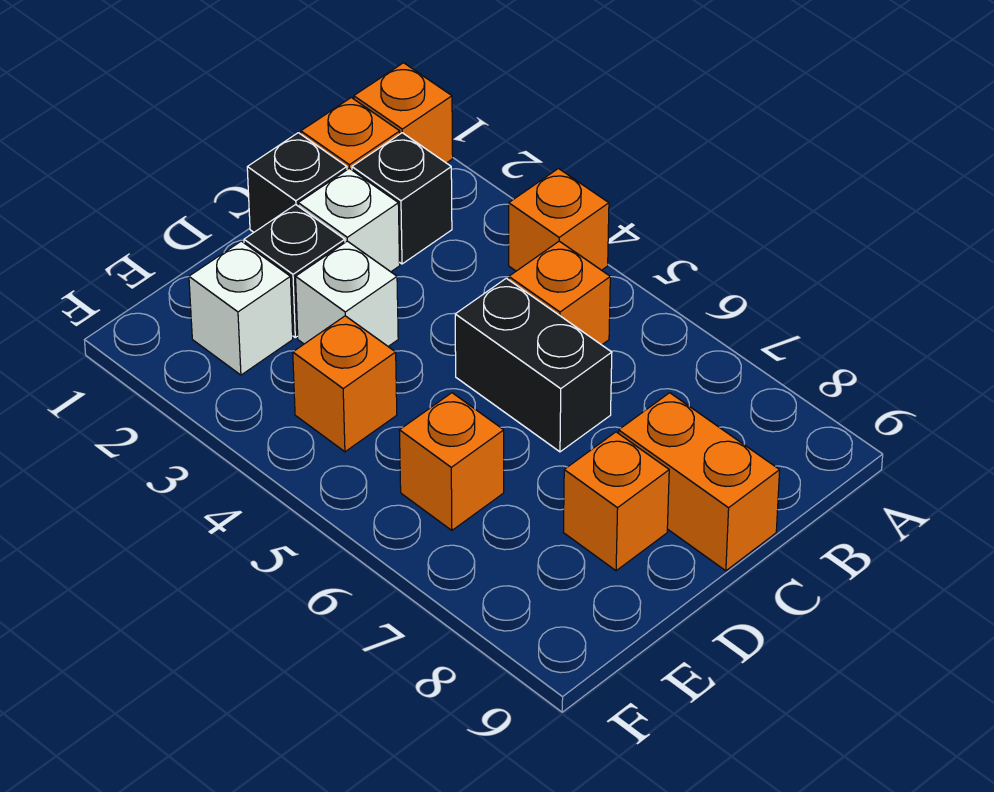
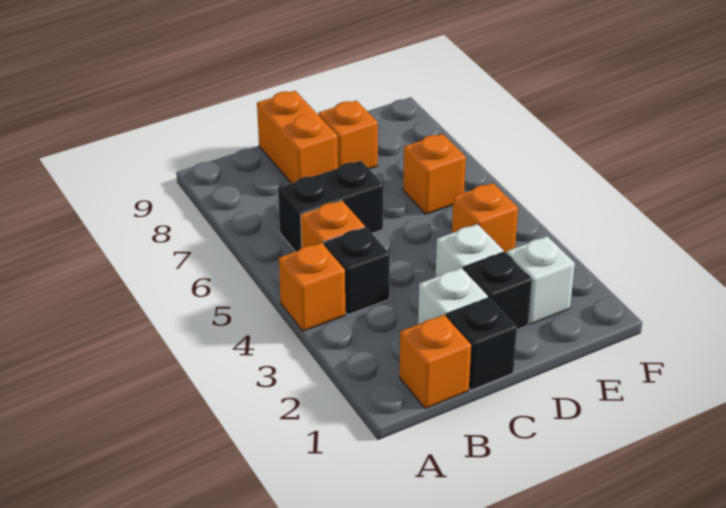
orange 1x1 brick [354,63,453,163] -> none
black 1x1 brick [352,133,452,264] -> black 1x1 brick moved to [324,227,390,315]
black 1x2 brick [455,278,612,452] -> black 1x2 brick turned to [278,161,383,252]

